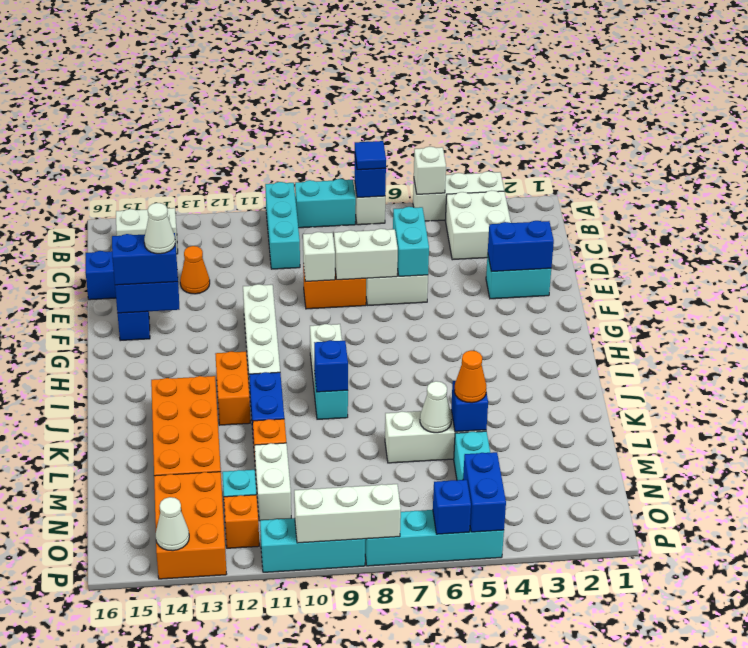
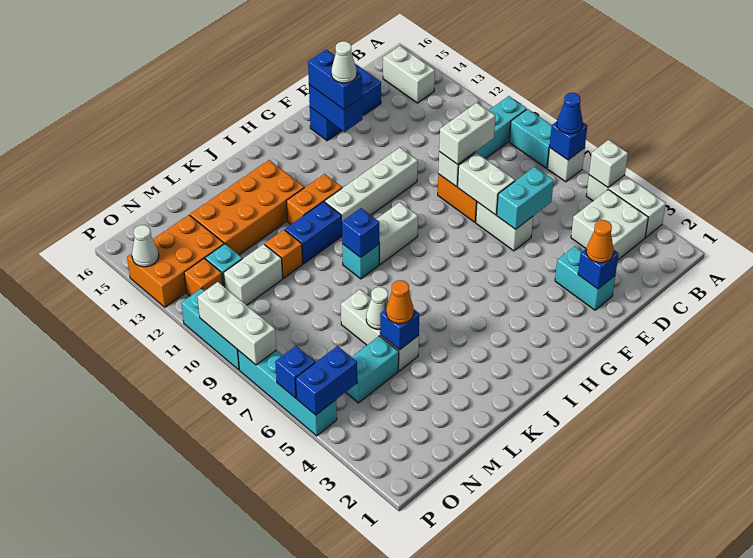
blue 1x1 tile [355,141,386,170] -> blue 1x1 cone [557,93,583,134]
none -> white 1x2 brick [439,103,495,164]
orange 1x1 cone [180,246,210,294] -> orange 1x1 cone moved to [586,220,614,263]
blue 1x2 brick [488,221,554,272] -> blue 1x1 brick [578,248,619,289]

